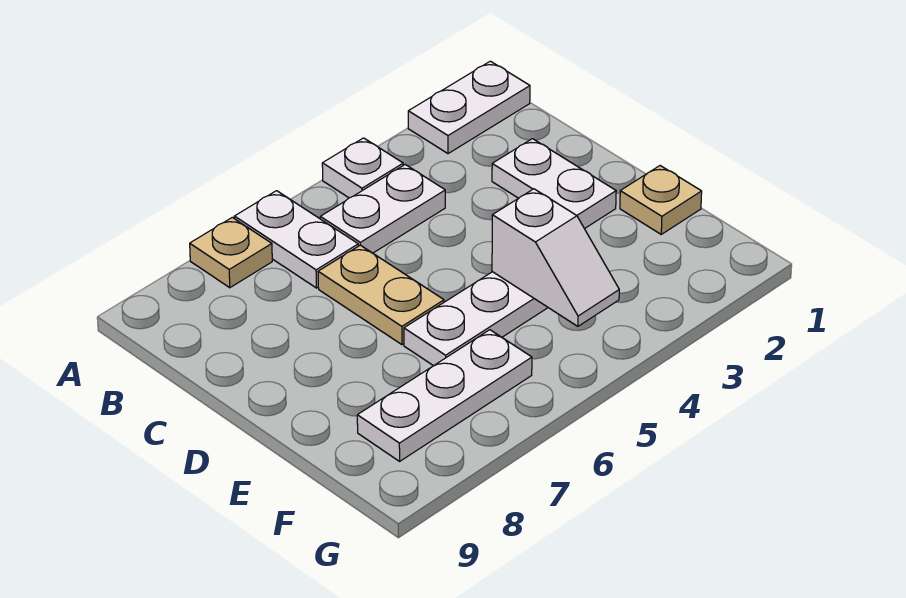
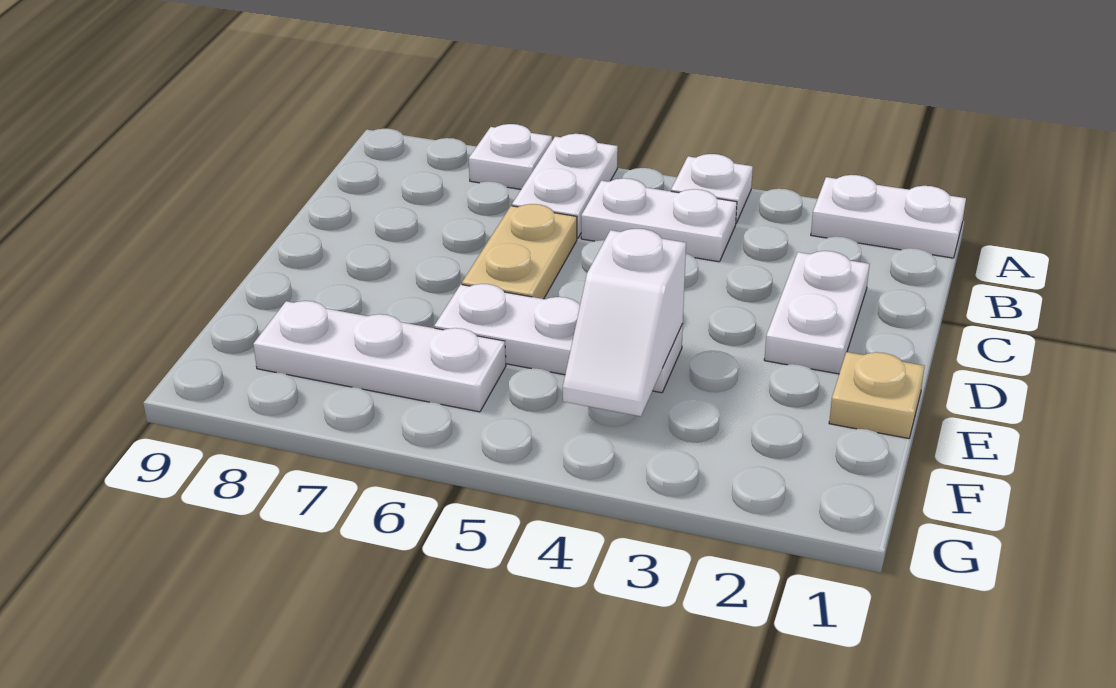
tan 1x1 plate [190,217,272,288] -> white 1x1 plate [469,124,552,189]

